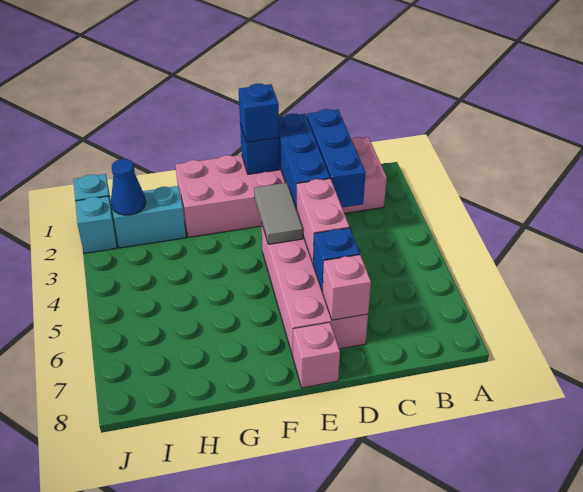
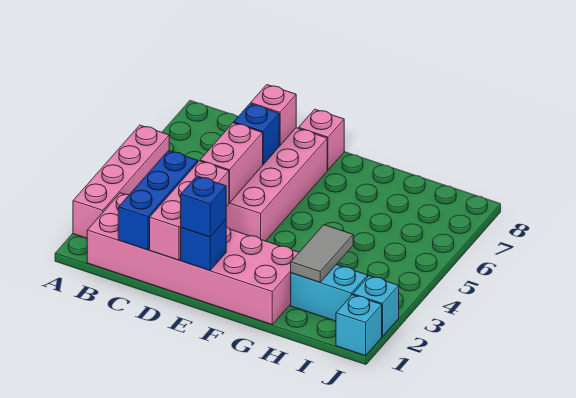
none -> pink 1x4 brick [73,125,169,238]
blue 1x3 brick [279,114,330,208] -> pink 1x3 brick [150,161,229,260]
grey 1x2 tile [254,183,303,244] -> grey 1x2 tile moved to [291,225,353,282]
blue 1x1 cone [111,159,146,215] -> none

